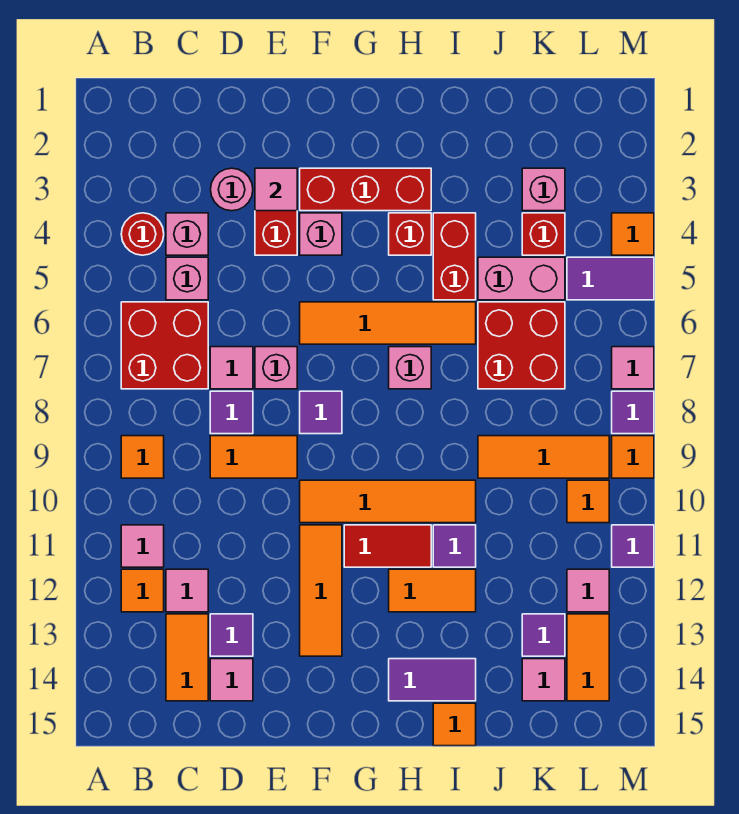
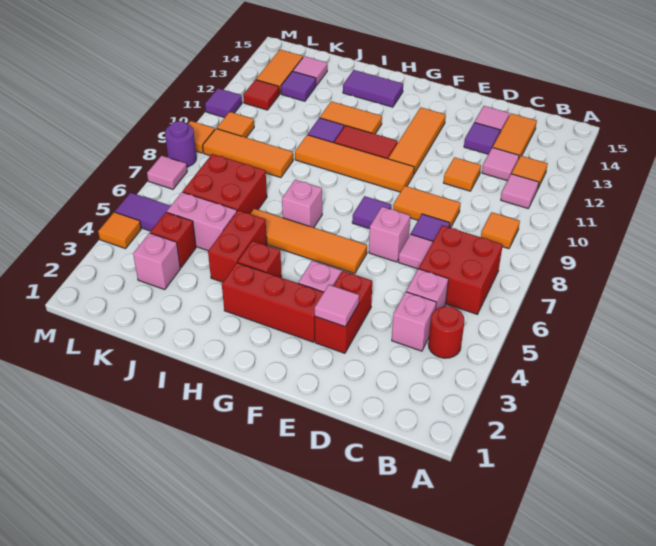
pink 1x1 round brick [211,168,253,211] -> none
orange 1x1 tile [433,703,476,746] -> orange 1x1 tile moved to [444,157,481,191]
pink 1x1 tile [567,569,609,612] -> red 1x1 tile [243,80,279,110]
purple 1x1 tile [612,391,654,434] -> purple 1x1 round brick [165,121,196,167]

